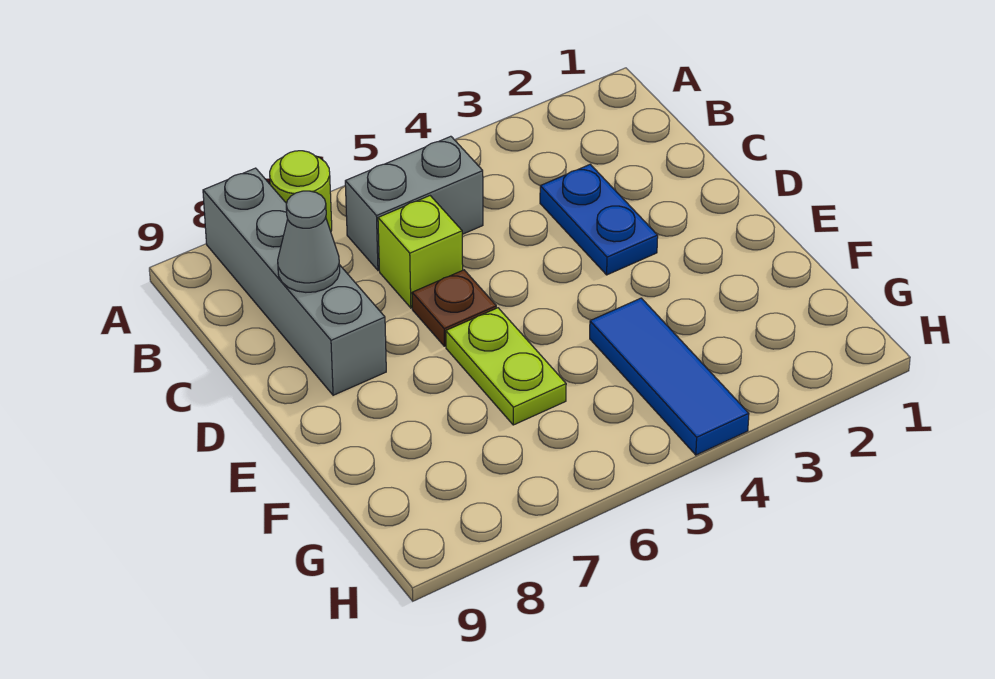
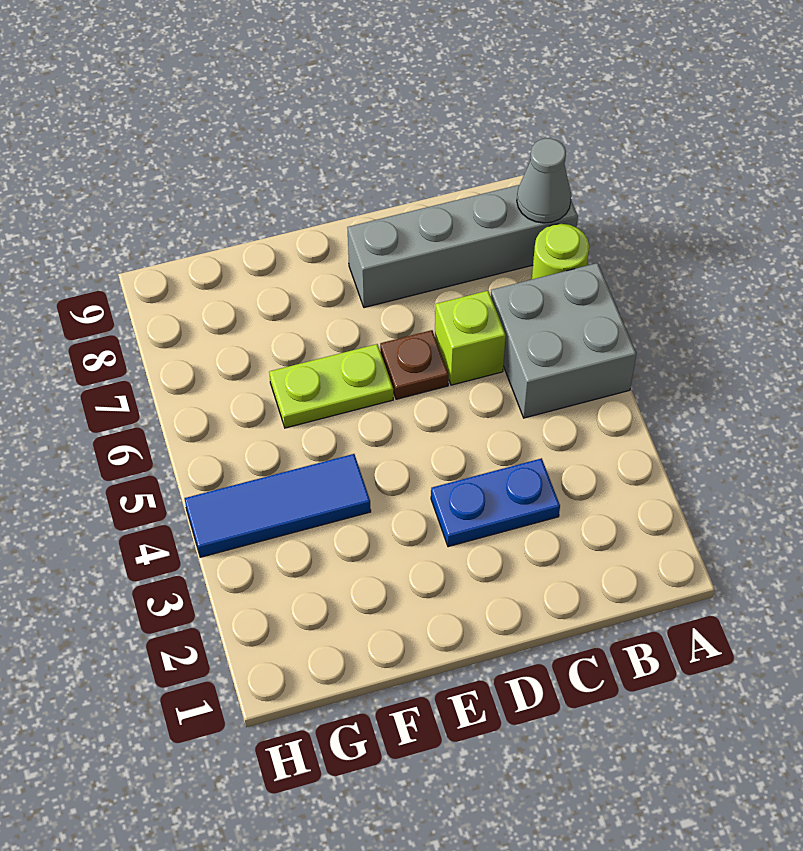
grey 1x2 brick [345,136,483,270] -> grey 2x2 brick [491,263,636,418]
grey 1x1 cone [278,191,340,292] -> grey 1x1 cone moved to [517,138,571,223]

